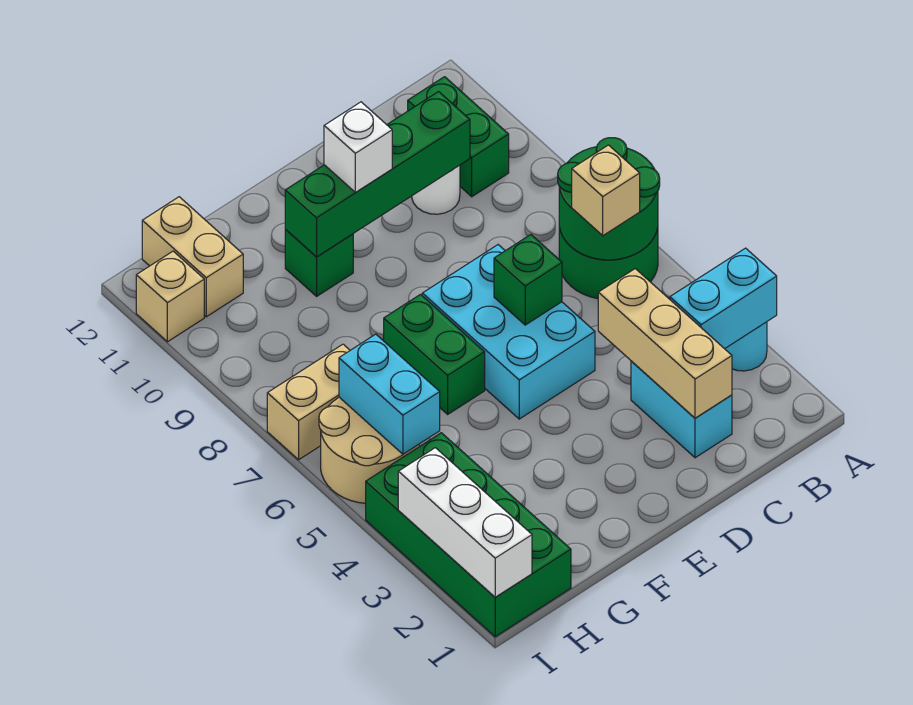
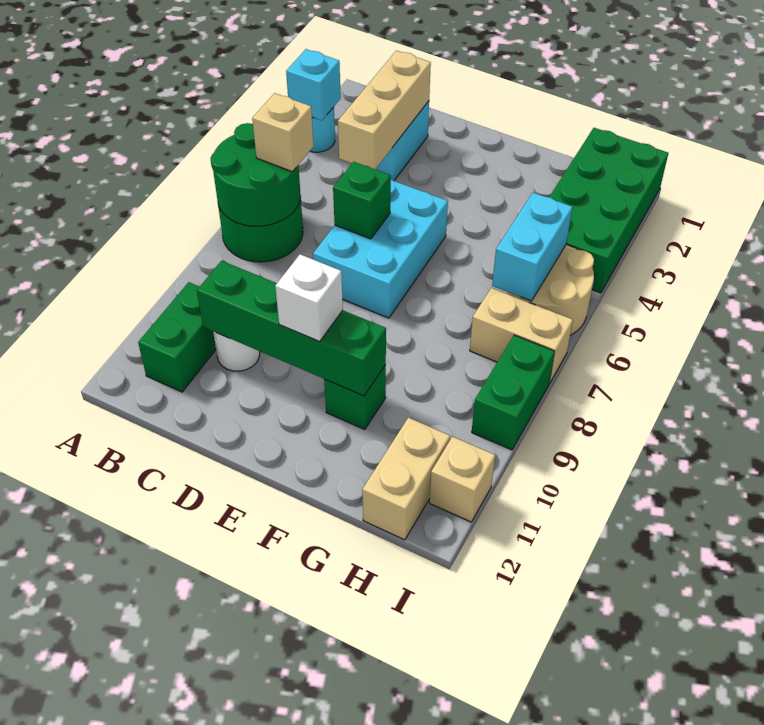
cyan 1x2 brick [670,248,777,349] -> cyan 1x1 brick [286,49,341,121]
green 1x2 brick [384,294,485,414] -> green 1x2 brick moved to [472,335,555,450]
white 1x3 brick [398,448,532,597] -> none

